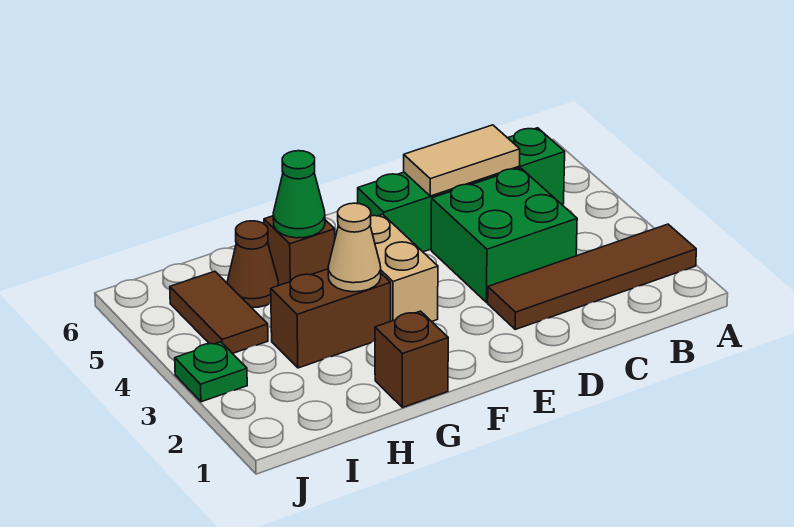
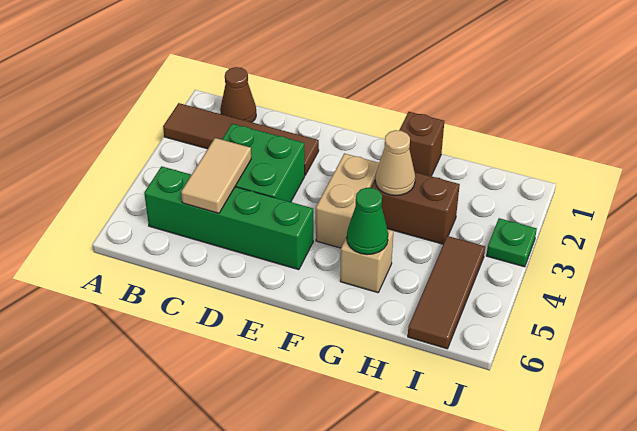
tan 1x2 tile [404,125,520,196] -> tan 1x2 tile turned to [181,138,251,213]
brown 1x1 brick [264,216,335,285] -> tan 1x1 brick [340,229,393,293]
brown 1x1 cone [227,221,278,308] -> brown 1x1 cone moved to [220,67,256,122]
brown 1x2 tile [170,271,268,354] -> brown 1x3 tile [408,236,485,349]

